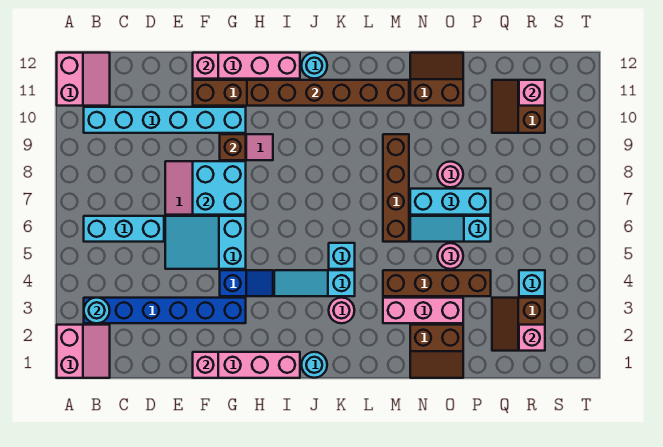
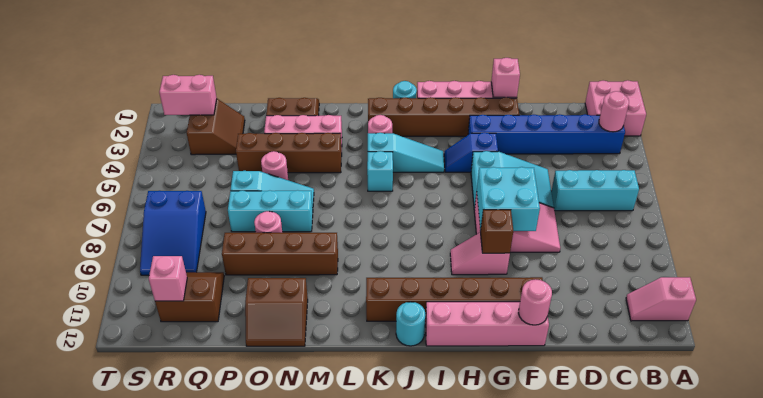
pink 2x2 slope [57,325,110,378] -> pink 2x2 brick [585,80,646,136]
pink 2x2 slope [57,53,110,106] -> pink 1x2 slope [626,277,696,321]
cyan 1x1 round brick [84,298,110,323] -> pink 1x1 round brick [599,91,629,132]
cyan 1x6 brick [84,107,246,133] -> none
pink 1x1 brick [193,53,218,79] -> pink 1x1 round brick [519,279,552,325]
brown 1x6 brick [247,80,409,106] -> brown 1x6 brick moved to [368,97,519,136]
brown 1x4 brick [383,134,409,242] -> brown 1x4 brick turned to [222,233,338,275]
brown 2x2 slope [492,80,545,133] -> brown 2x2 slope turned to [155,272,224,322]
pink 1x1 brick [519,325,545,351] -> pink 1x2 brick [159,75,217,115]
cyan 1x1 brick [519,270,545,296] -> none
none -> blue 2x3 slope [140,191,206,275]

